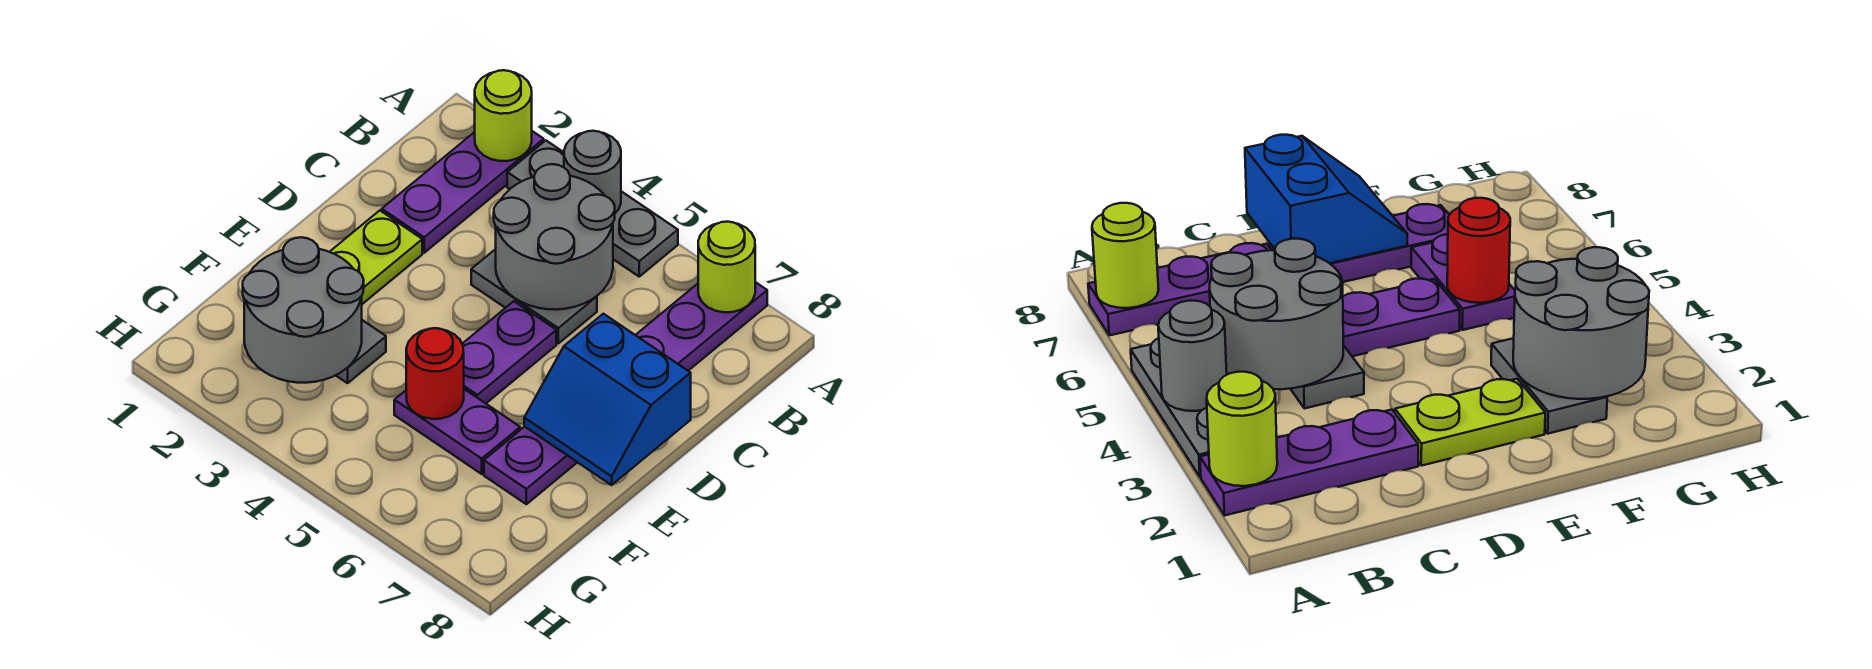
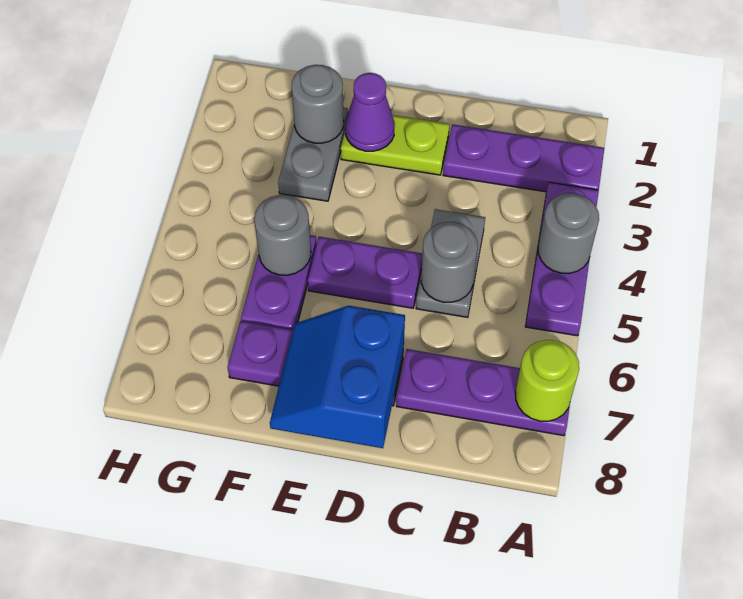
lime 1x1 round brick [475,70,532,161] -> none
grey 1x3 plate [507,141,678,276] -> purple 1x3 plate [525,182,599,336]
grey 2x2 round brick [494,164,615,310] -> grey 1x1 round brick [421,222,478,302]
none -> purple 1x1 cone [345,73,395,151]
grey 2x2 round brick [243,237,364,383] -> grey 1x1 round brick [292,65,344,143]
red 1x1 round brick [406,328,464,419] -> grey 1x1 round brick [254,195,311,275]

